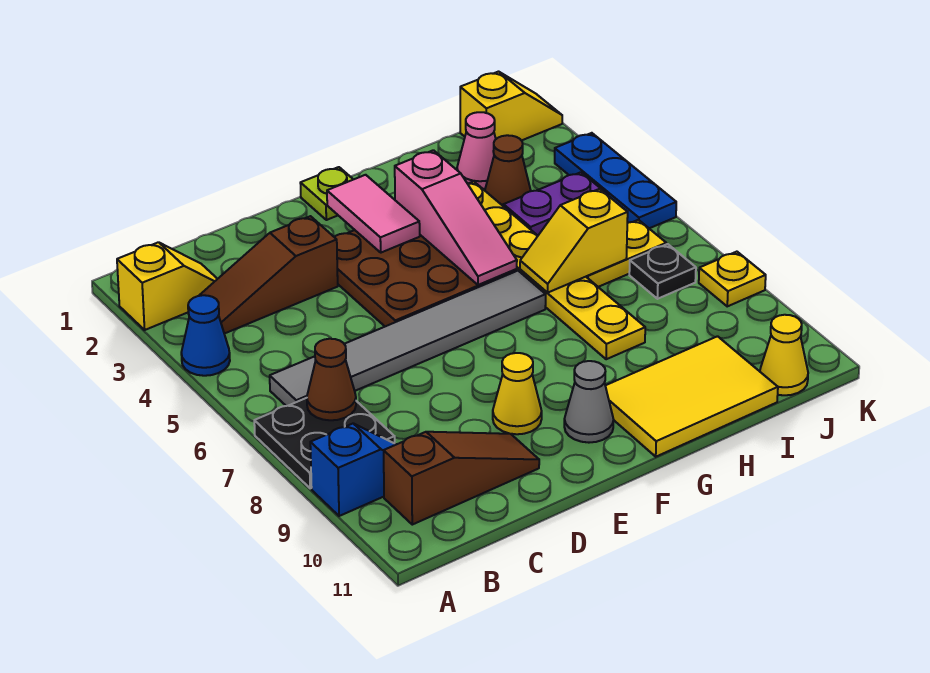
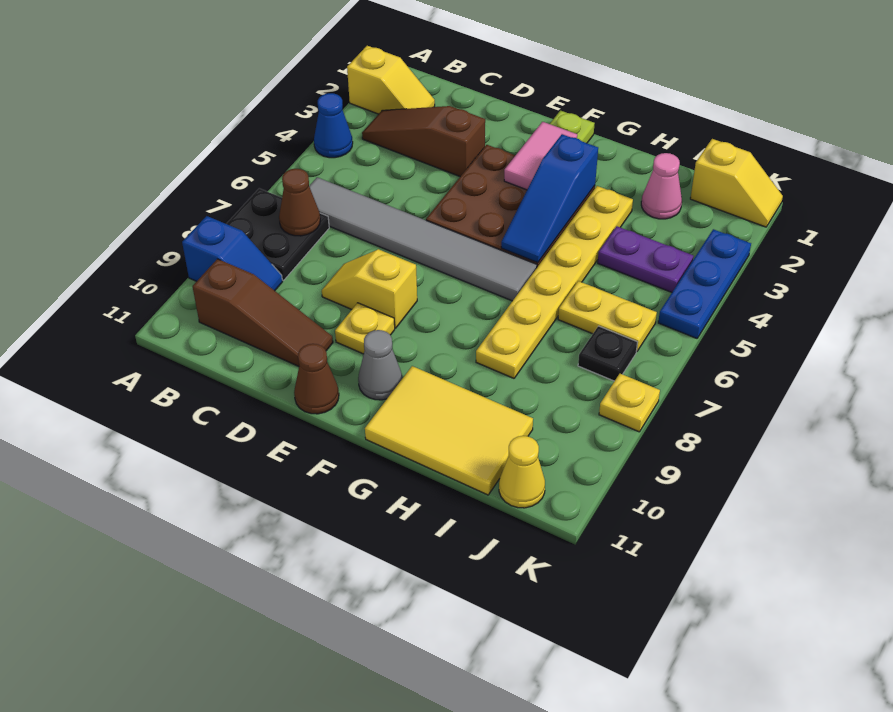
yellow 1x1 cone [493,353,542,434] -> yellow 1x1 plate [335,303,395,354]
pink 1x3 slope [395,150,517,285] -> blue 1x3 slope [501,134,598,263]
yellow 1x2 slope [520,189,628,292] -> yellow 1x2 slope moved to [322,249,417,328]
brown 1x1 cone [485,135,531,206] -> brown 1x1 cone moved to [294,344,339,414]

